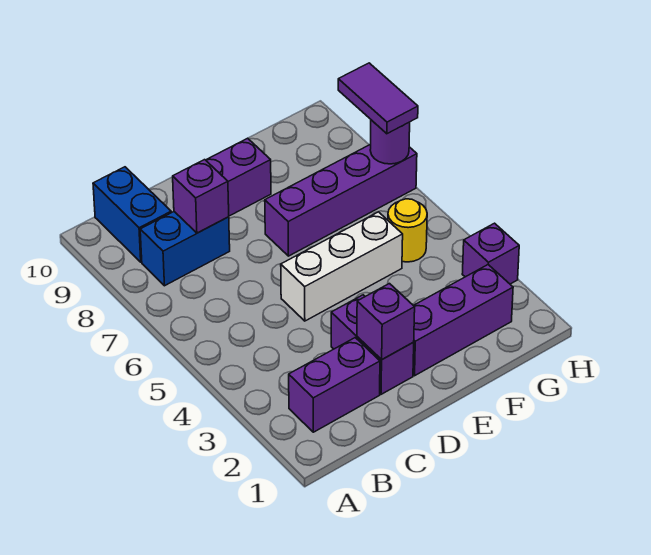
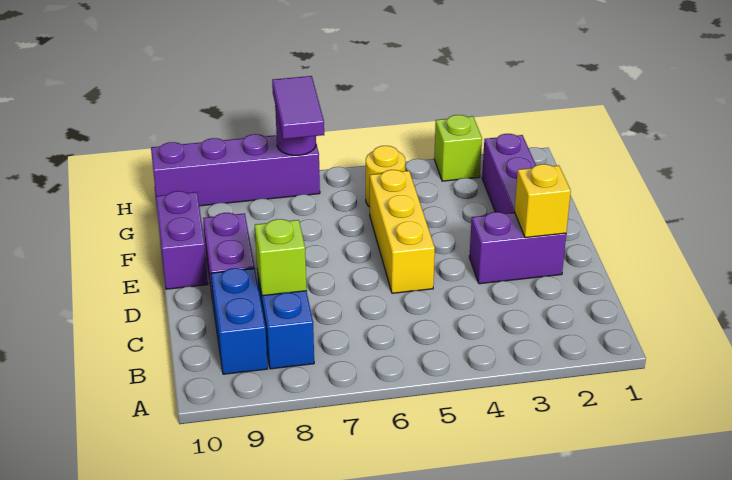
purple 1x2 brick [289,338,380,432] -> purple 1x2 brick moved to [156,191,208,289]
blue 1x2 brick [93,167,171,262] -> blue 1x2 brick turned to [211,268,268,374]
purple 1x1 brick [173,160,229,233] -> lime 1x1 brick [255,219,307,296]
purple 1x1 brick [357,284,415,360] -> yellow 1x1 brick [515,164,571,238]
white 1x3 brick [281,212,403,321] -> yellow 1x3 brick [370,170,435,293]
purple 1x4 brick [265,144,417,256] -> purple 1x4 brick turned to [151,134,320,206]
purple 1x1 brick [462,223,519,284] -> lime 1x1 brick [434,115,482,181]
purple 1x2 tile [338,63,418,134] -> purple 1x2 tile turned to [272,76,324,139]

